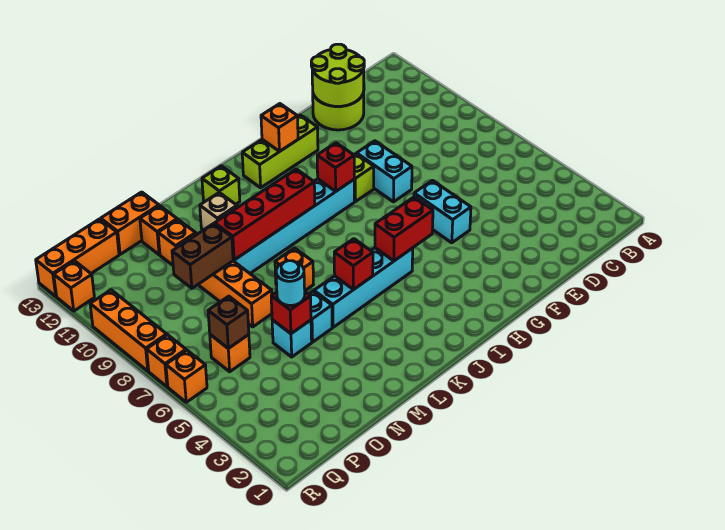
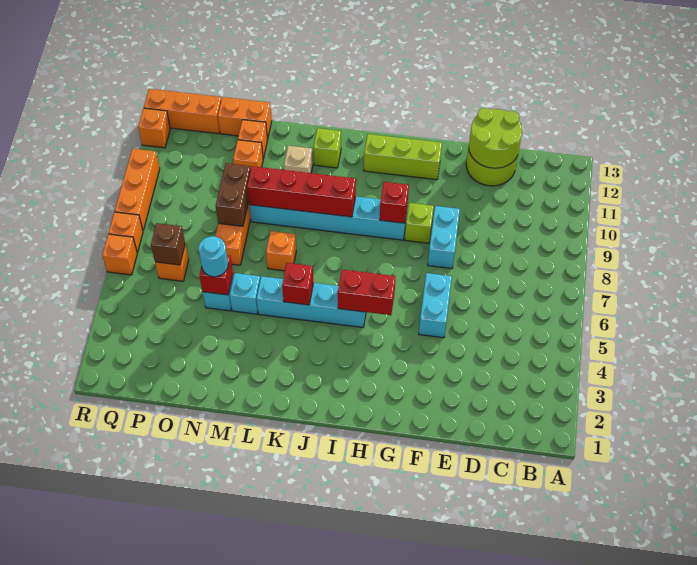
orange 1x1 brick [261,104,298,152] -> none
brown 1x2 brick [172,224,233,288] -> brown 1x2 brick turned to [216,163,251,226]

